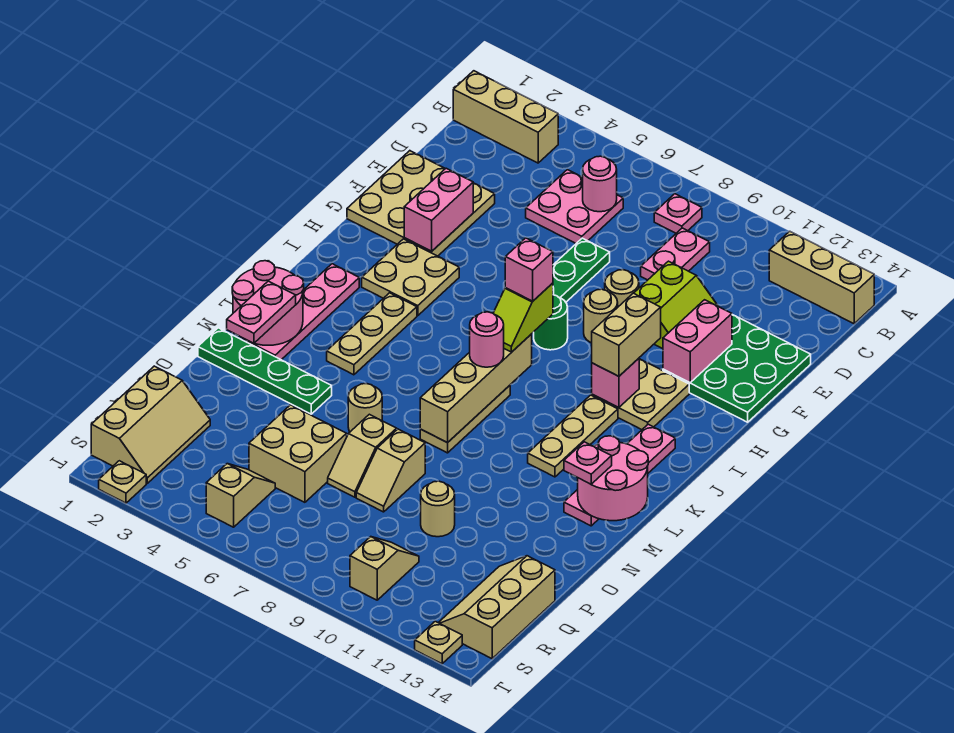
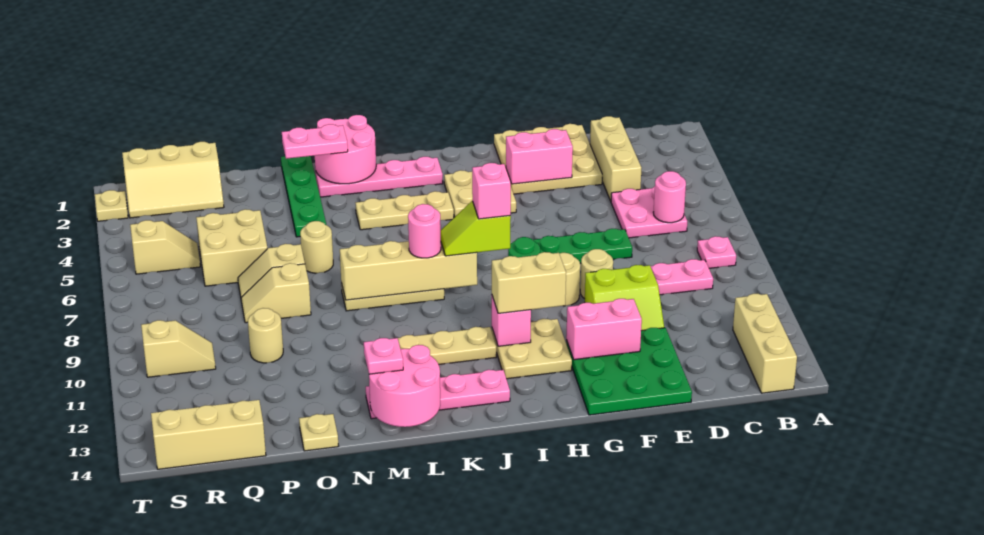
tan 1x3 brick [453,71,558,163] -> tan 1x3 brick moved to [590,116,641,201]
tan 1x1 plate [415,621,462,664] -> tan 1x1 plate moved to [299,414,338,451]

